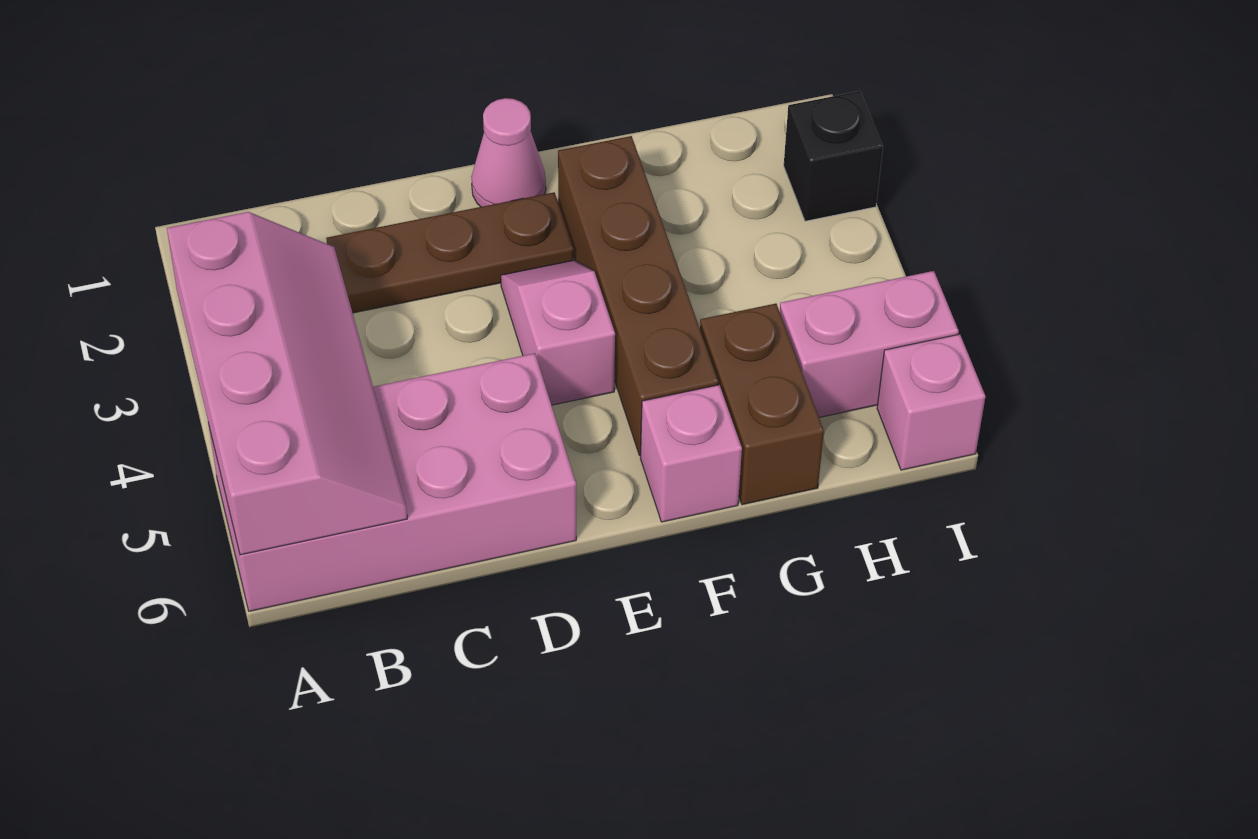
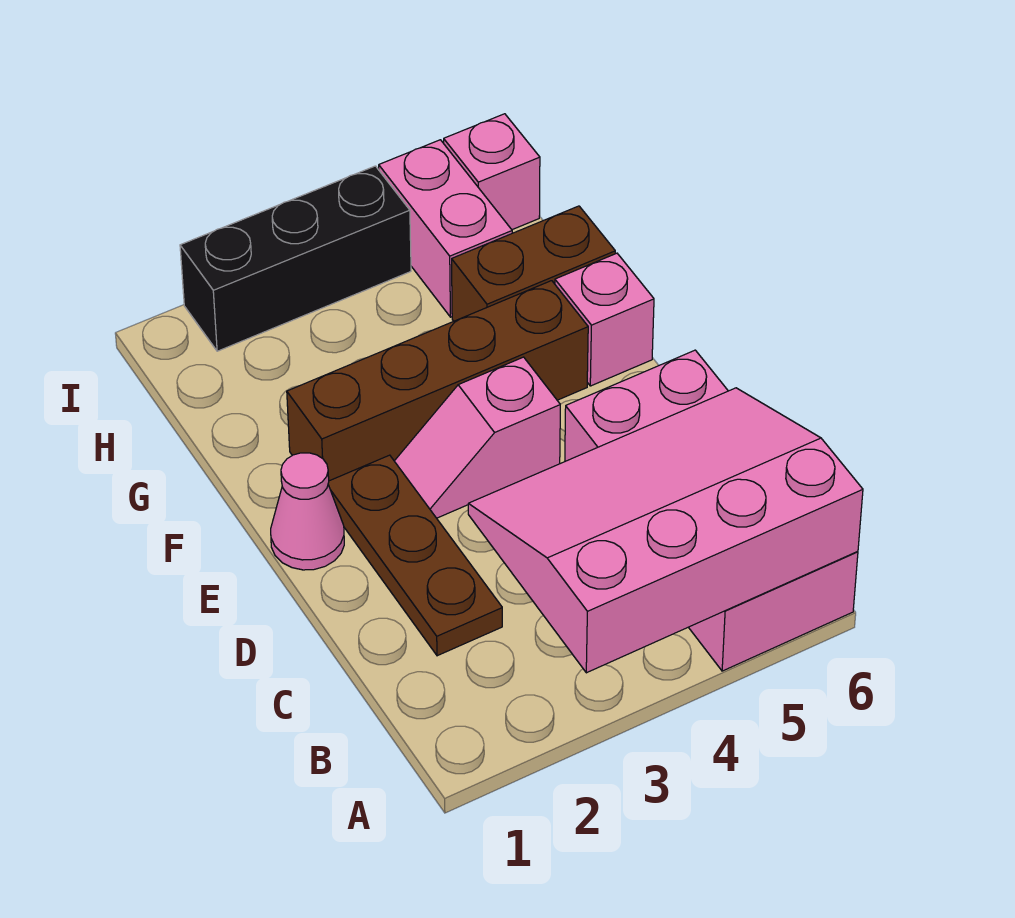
pink 2x4 slope [167,212,407,555] -> pink 3x4 slope [468,388,863,673]
black 1x1 brick [784,91,883,221] -> black 1x3 brick [180,166,411,351]

